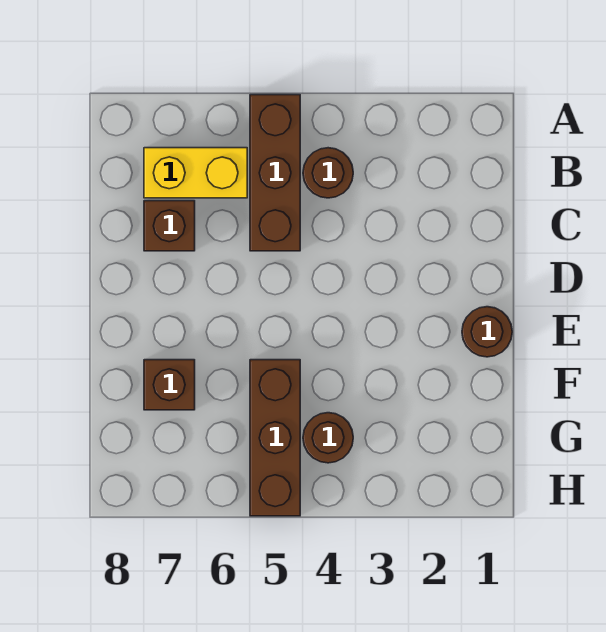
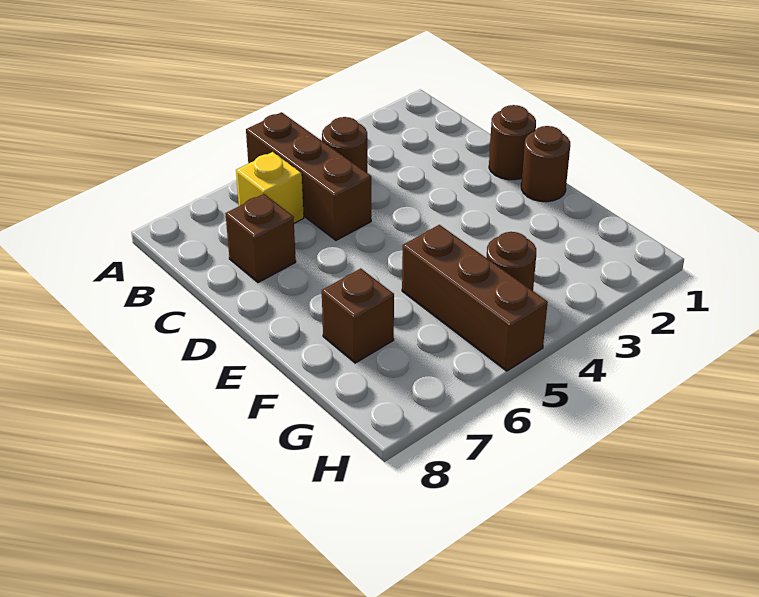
yellow 1x2 brick [144,148,247,198] -> yellow 1x1 brick [236,152,304,223]
none -> brown 1x1 round brick [489,105,536,180]

